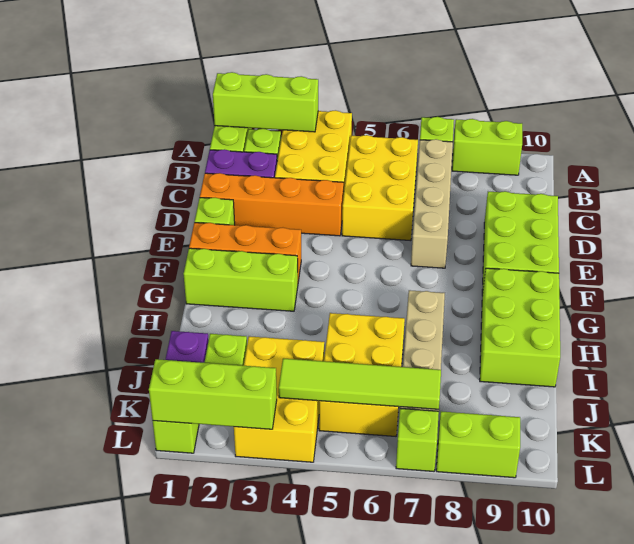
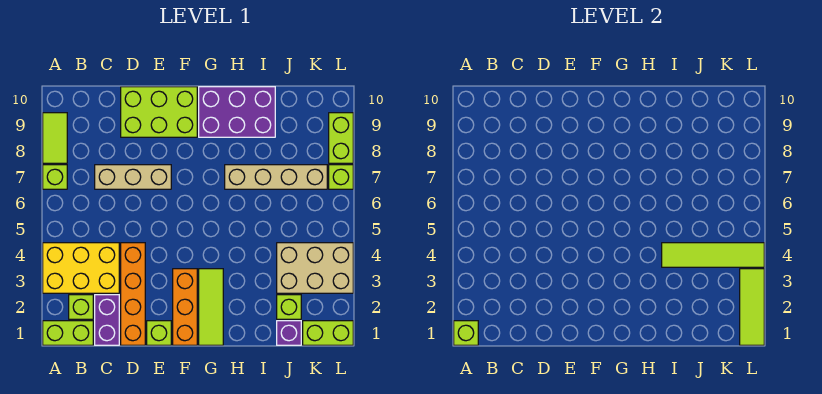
lime 1x3 brick [213,72,318,132] -> lime 1x1 brick [454,321,478,345]
lime 1x2 brick [452,119,522,175] -> lime 1x2 tile [43,113,67,163]
yellow 2x3 brick [342,135,418,241] -> none
tan 1x4 brick [411,139,453,268] -> tan 1x3 brick [95,165,171,189]
lime 1x3 brick [184,248,298,311] -> lime 1x3 tile [199,269,223,345]
lime 2x3 brick [480,268,560,387] -> purple 2x3 brick [199,87,275,137]
yellow 2x3 brick [319,313,405,436] -> none
yellow 2x3 brick [234,336,324,462] -> tan 2x3 brick [277,243,353,293]
lime 1x4 tile [279,358,441,409] -> lime 1x4 tile turned to [662,243,764,267]
lime 1x3 brick [149,359,277,429] -> lime 1x3 tile [740,269,764,345]

